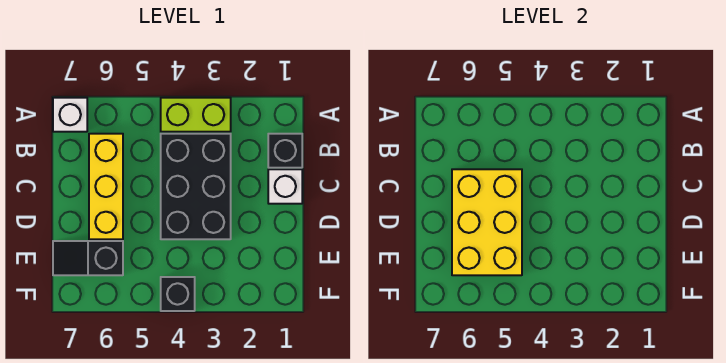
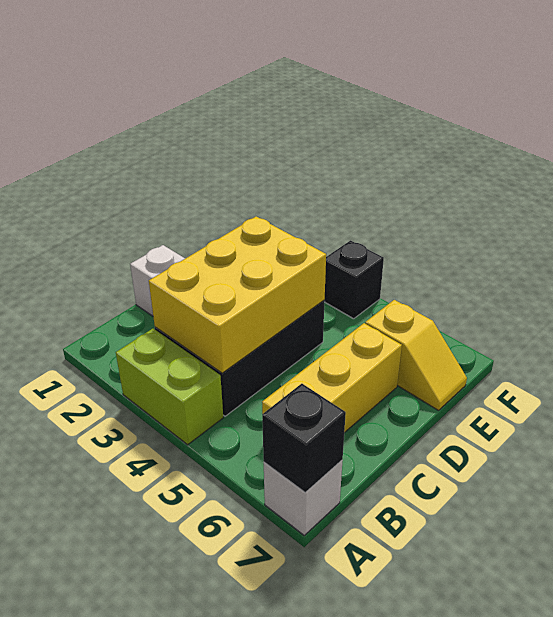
black 1x1 brick [268,134,302,168] -> black 1x1 brick moved to [262,384,346,493]
yellow 2x3 brick [452,169,522,275] -> yellow 2x3 brick moved to [149,217,326,373]
black 1x2 slope [53,241,123,275] -> yellow 1x2 slope [365,300,467,410]

